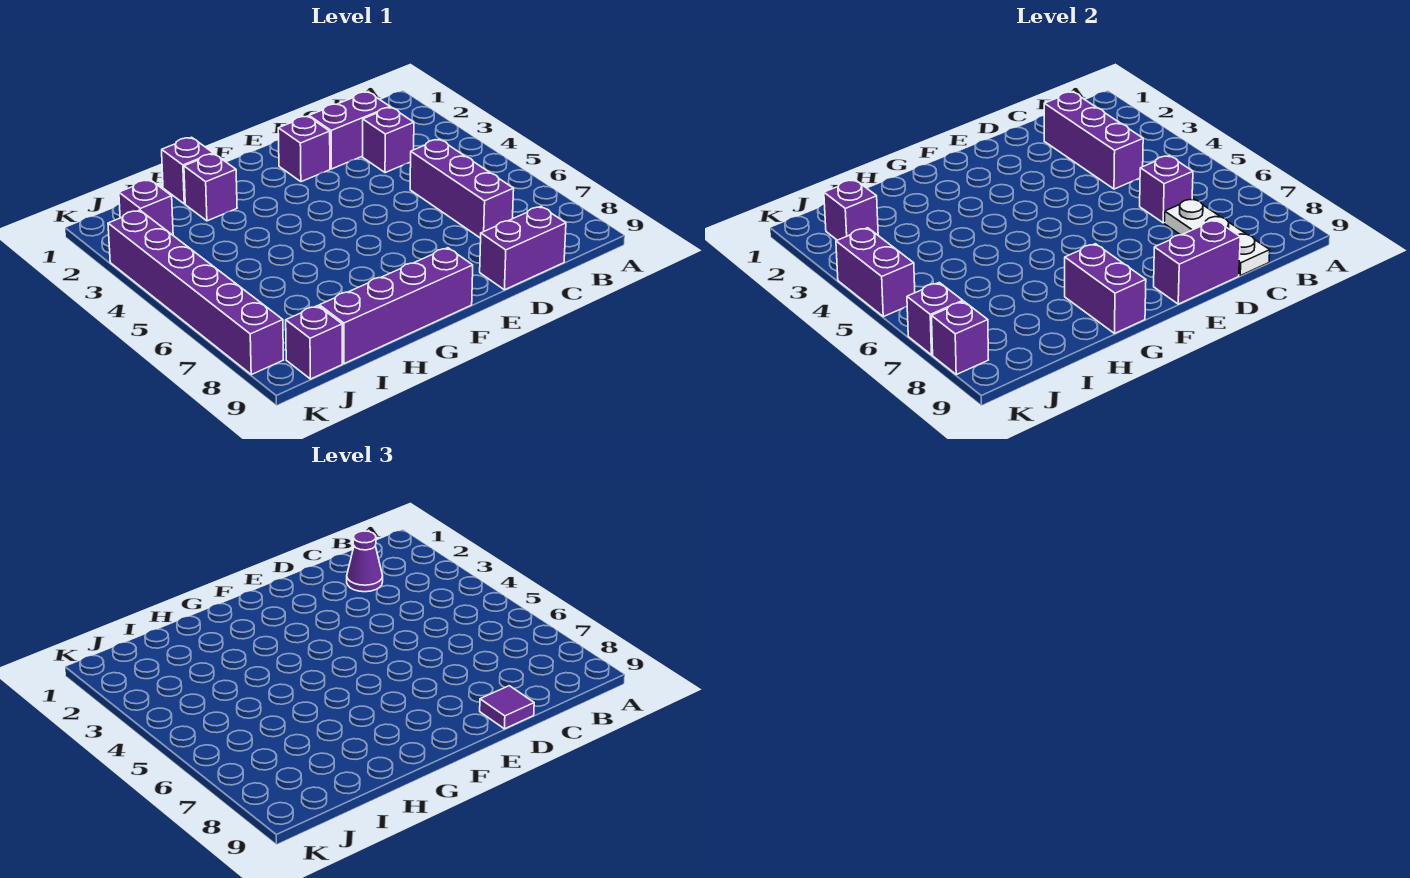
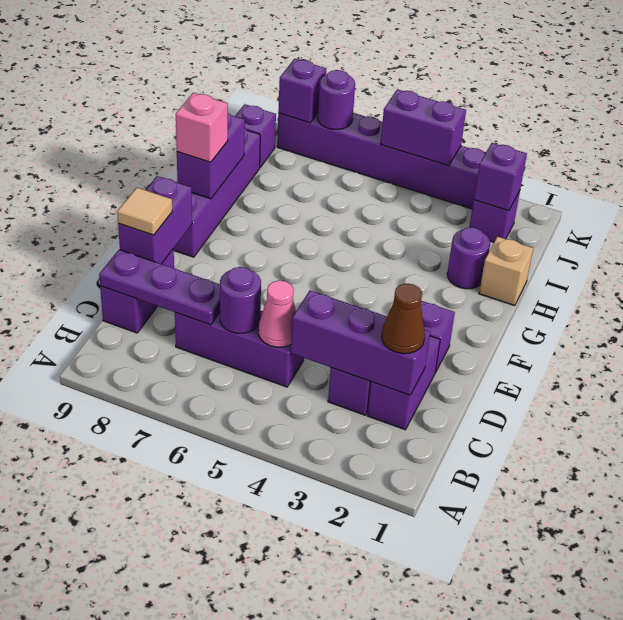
purple 1x1 cone [347,531,383,592] -> brown 1x1 cone [382,284,425,354]
none -> pink 1x1 cone [258,280,296,347]
purple 1x1 brick [1140,156,1193,223] -> purple 1x1 round brick [220,267,261,333]
white 1x3 plate [1164,199,1270,276] -> purple 1x3 plate [99,250,220,325]
purple 1x1 tile [480,686,534,729] -> tan 1x1 tile [117,188,172,235]
purple 1x2 brick [1065,244,1146,333] -> purple 1x2 brick turned to [177,113,245,199]
none -> pink 1x1 brick [176,93,228,162]
purple 1x1 brick [162,137,213,204] -> tan 1x1 brick [479,237,533,306]
purple 1x1 brick [184,154,237,221] -> purple 1x1 round brick [447,227,490,289]
purple 1x1 brick [907,283,963,355] -> purple 1x1 round brick [318,70,355,129]

